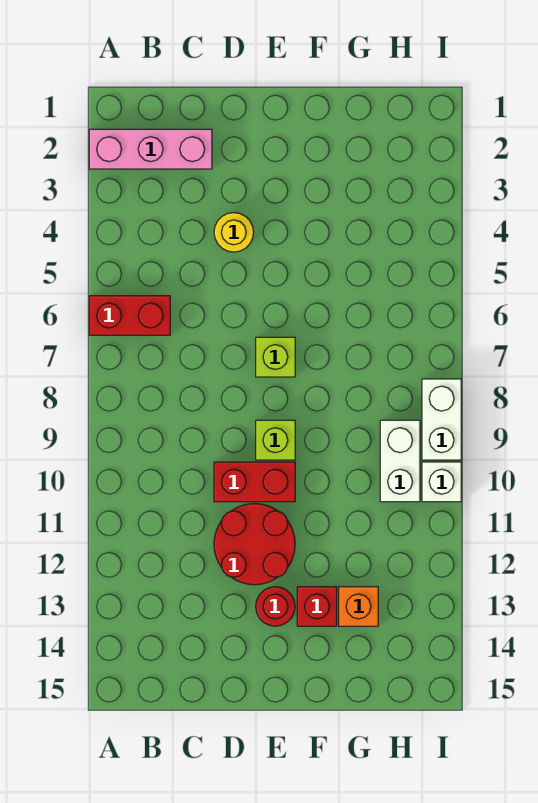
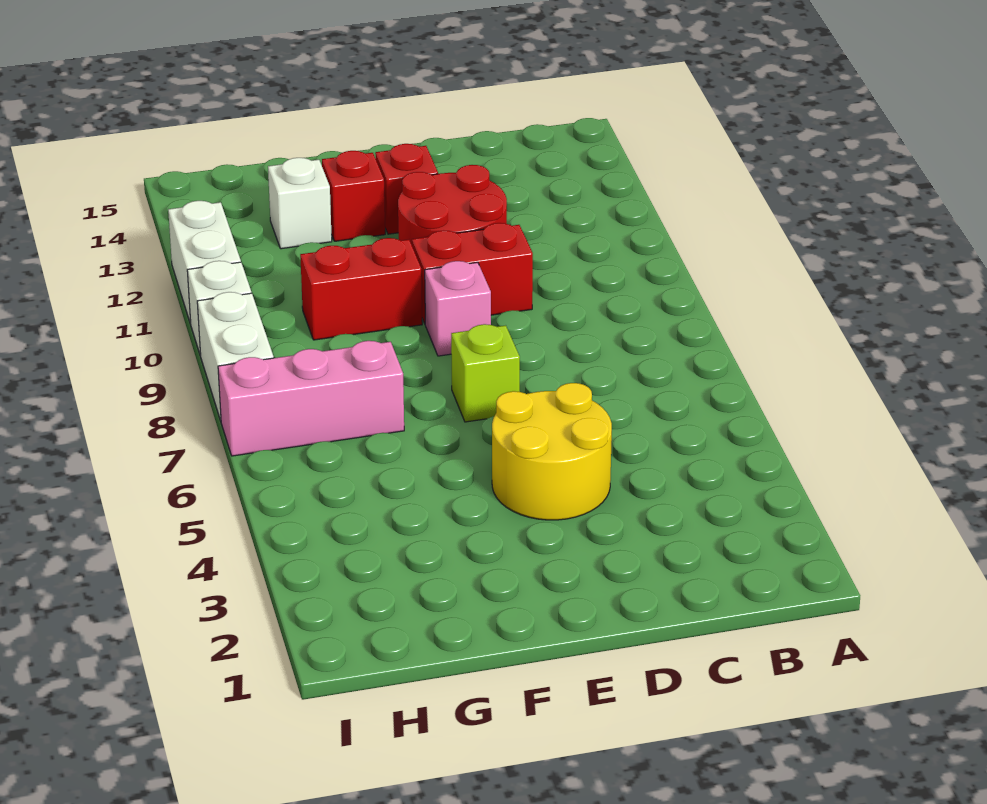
pink 1x3 brick [89,129,212,169] -> pink 1x3 brick moved to [218,341,404,456]
red 1x2 brick [89,296,170,335] -> red 1x2 brick moved to [300,238,422,340]
yellow 1x1 round brick [214,213,254,252] -> yellow 2x2 round brick [492,383,612,520]
lime 1x1 brick [256,420,295,460] -> pink 1x1 brick [425,261,491,356]
red 1x1 round brick [256,587,295,626] -> red 1x1 brick [375,144,438,234]
orange 1x1 brick [339,587,378,626] -> white 1x1 brick [268,158,332,249]
white 1x2 brick [380,420,420,502] -> white 1x2 brick moved to [168,201,241,324]

